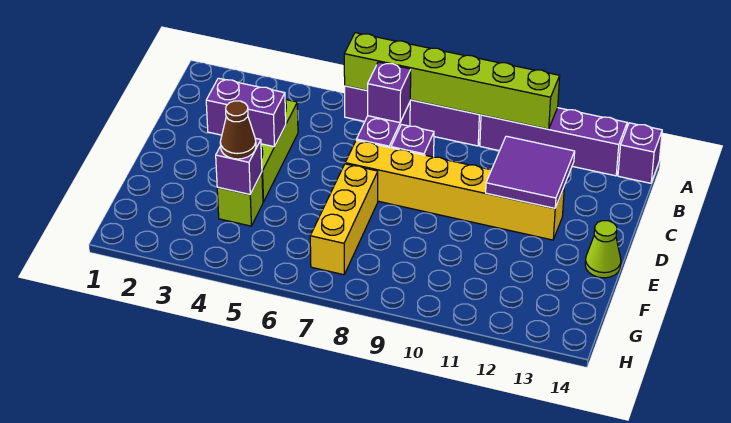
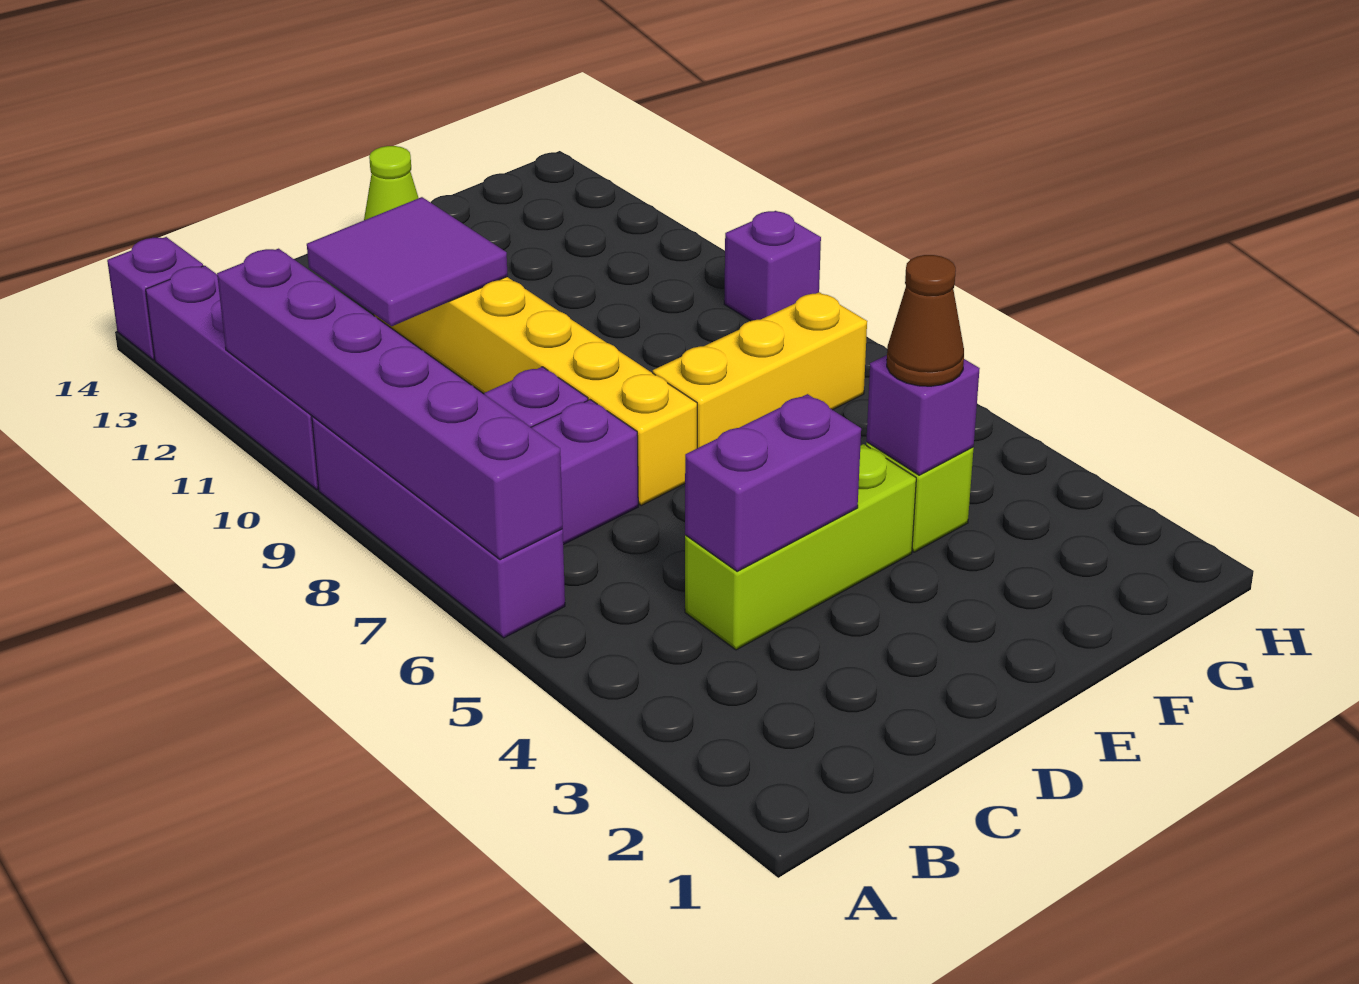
lime 1x6 brick [344,33,560,129] -> purple 1x6 brick [217,249,563,560]
purple 1x1 brick [368,62,411,123] -> purple 1x1 brick moved to [724,211,821,321]
purple 1x2 brick [206,78,286,147] -> purple 1x2 brick turned to [685,394,861,571]

